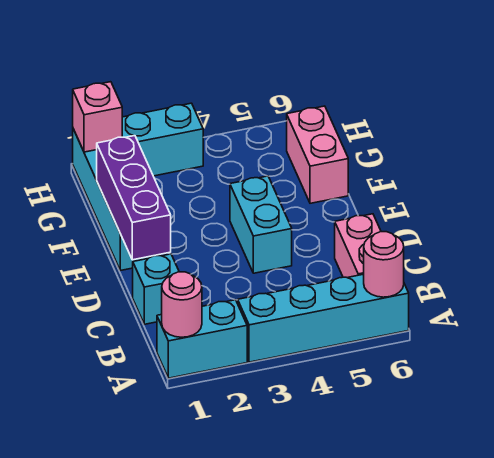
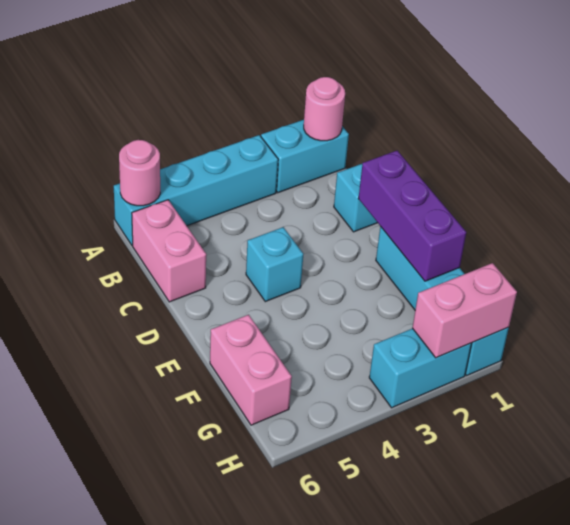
cyan 1x2 brick [230,176,292,273] -> cyan 1x1 brick [246,227,303,302]
pink 1x1 brick [73,82,122,152] -> pink 1x2 brick [412,263,517,358]

